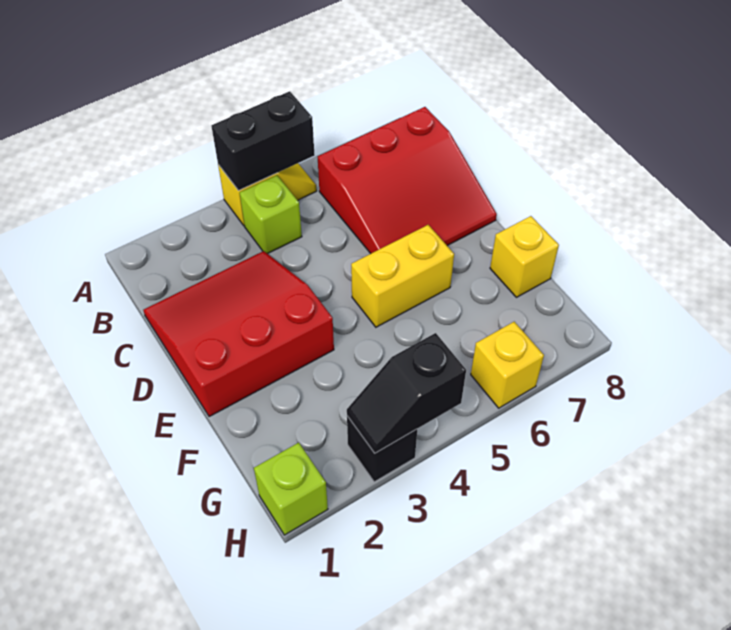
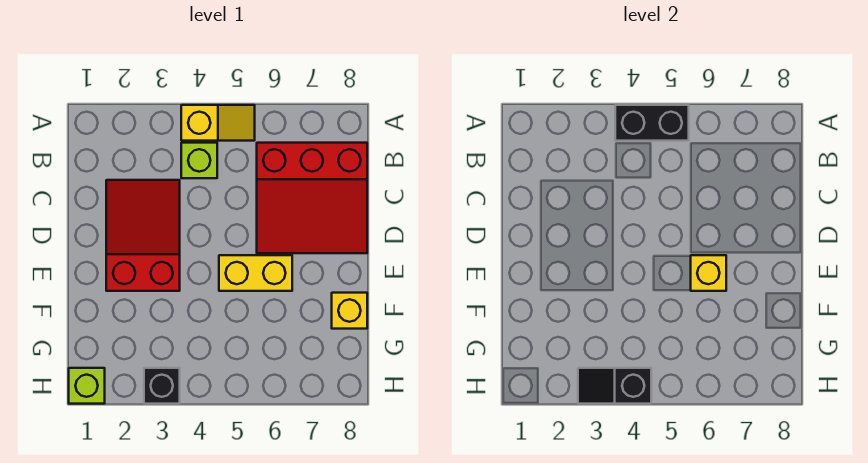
red 3x3 slope [143,251,334,417] -> red 2x3 slope [106,180,180,291]
yellow 1x1 brick [471,322,544,408] -> yellow 1x1 brick moved to [691,255,726,291]

